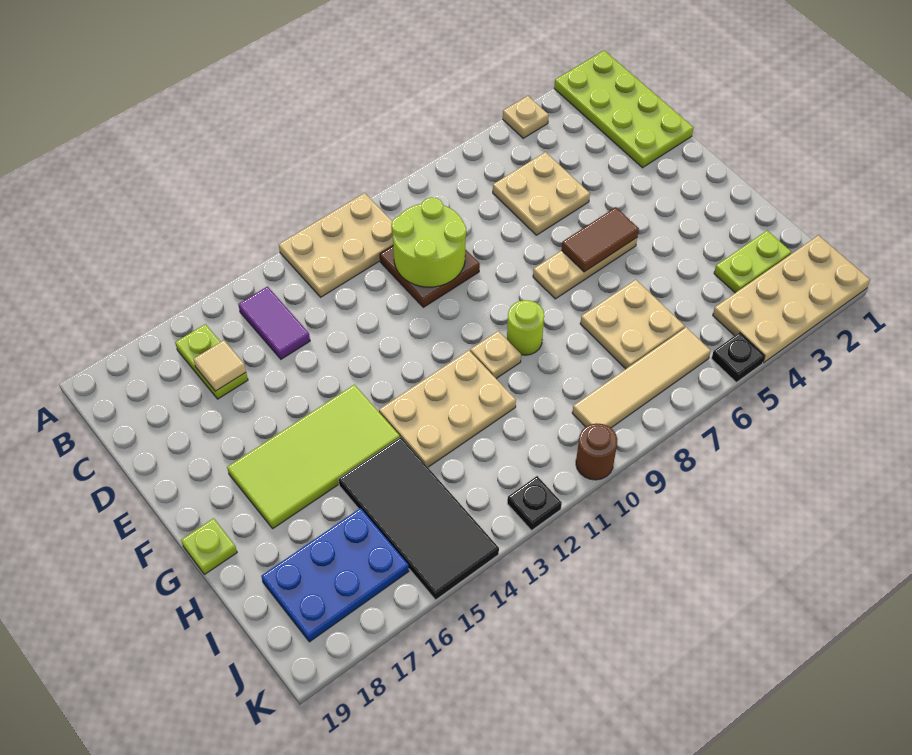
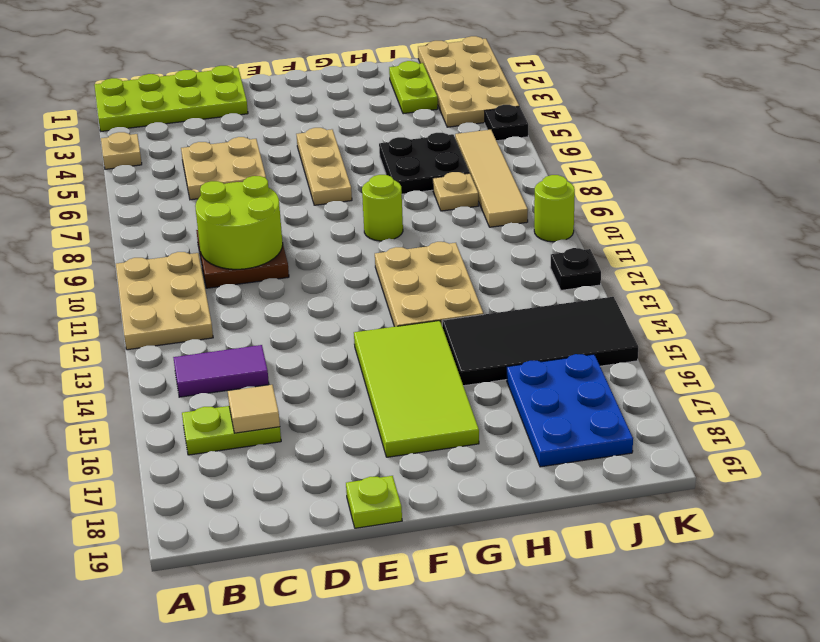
brown 1x2 tile [562,207,639,272] -> none
tan 1x1 plate [470,331,521,379] -> tan 1x1 plate moved to [433,172,479,211]
lime 1x1 plate [181,518,237,574] -> lime 1x1 plate moved to [346,476,402,528]
tan 2x2 plate [580,280,685,369] -> black 2x2 plate [379,133,470,194]
brown 1x1 round brick [576,423,617,480] -> lime 1x1 round brick [534,175,575,242]

